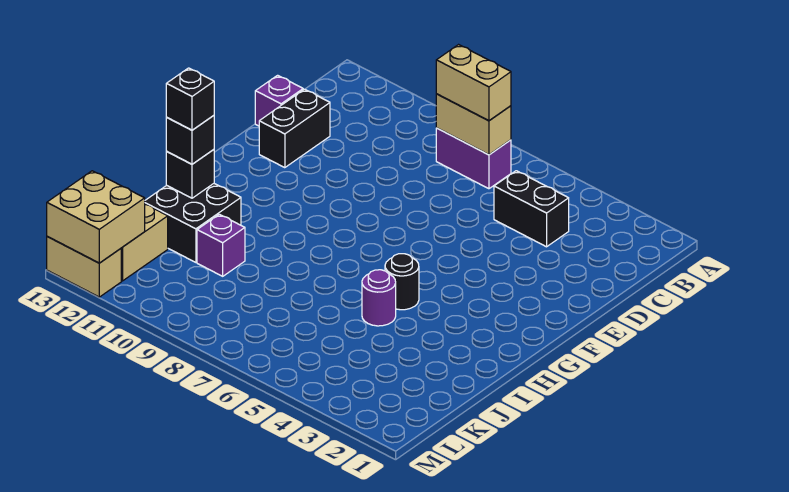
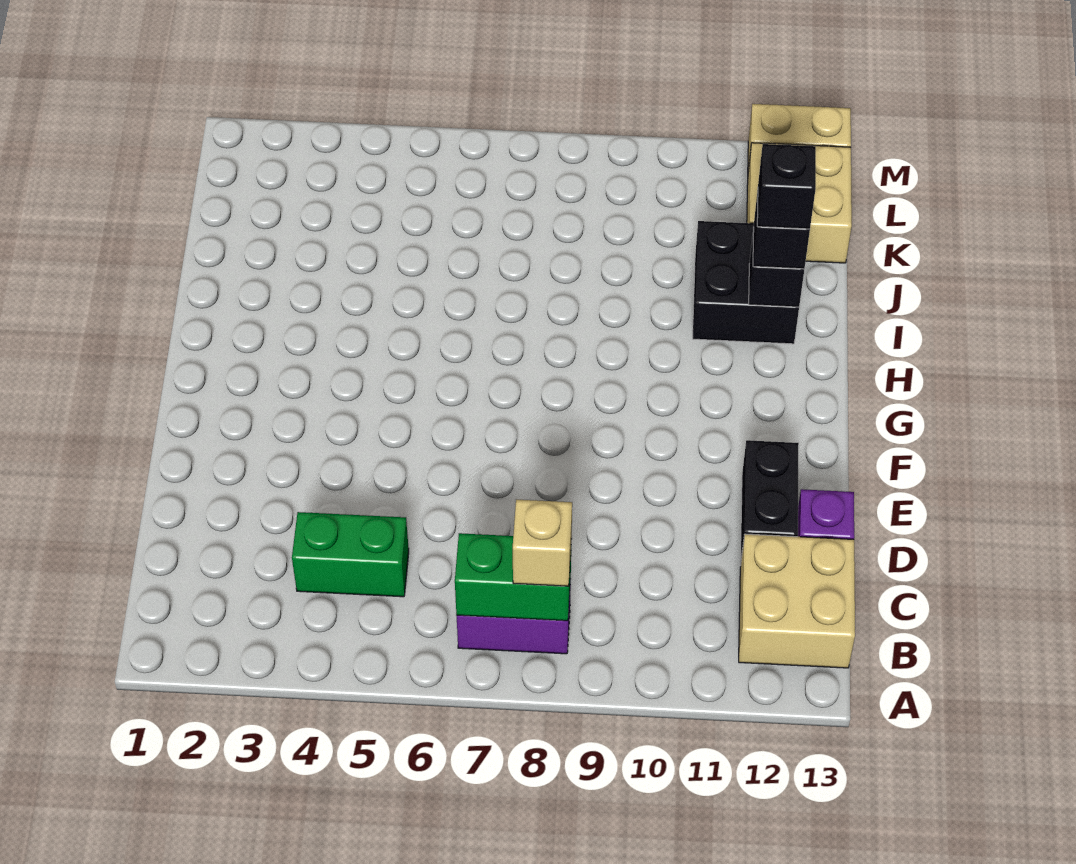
tan 1x2 brick [436,94,511,155] -> green 1x2 brick [455,533,571,621]
tan 1x2 brick [436,45,511,121] -> tan 1x1 brick [513,500,572,586]
black 1x2 brick [494,171,569,247] -> green 1x2 brick [292,512,409,597]
black 1x1 round brick [385,254,419,310] -> none
purple 1x1 round brick [362,270,396,326] -> none
purple 1x1 brick [197,214,245,276] -> none
tan 2x2 brick [47,171,145,263] -> tan 2x2 brick moved to [739,534,855,668]

